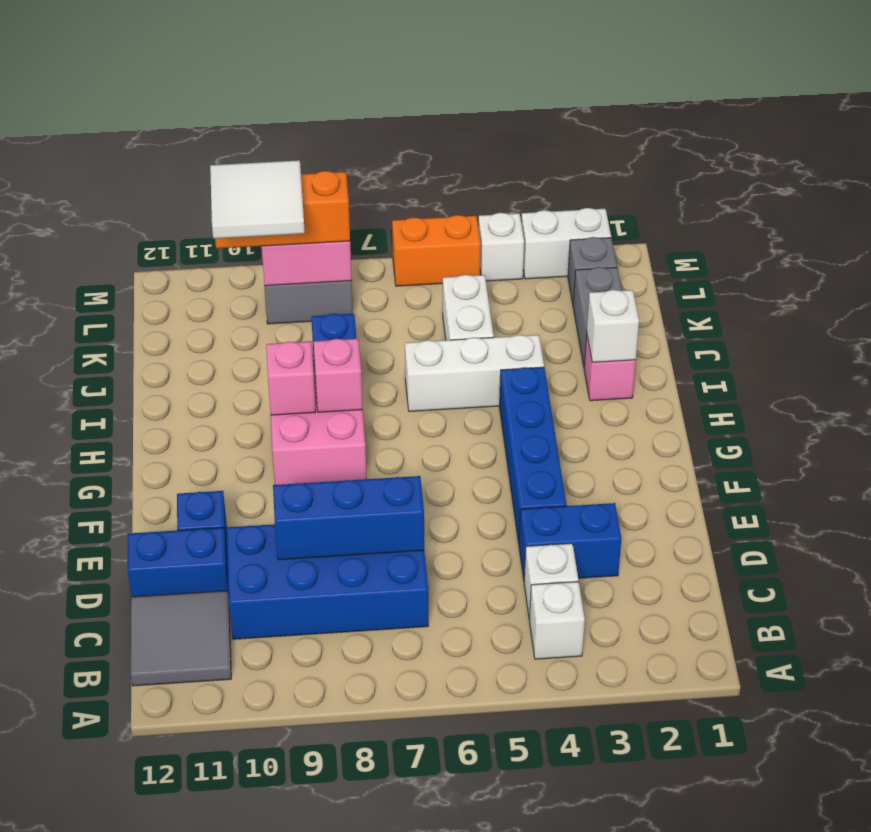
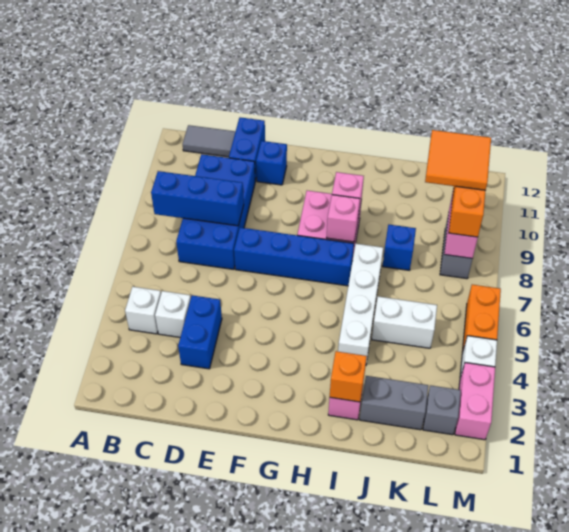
grey 2x2 tile [131,591,231,686] -> grey 1x2 tile [183,125,236,157]
blue 1x3 brick [273,476,424,560] -> blue 1x3 brick turned to [151,171,244,226]
blue 1x4 brick [500,367,566,543] -> blue 1x4 brick moved to [234,228,354,286]
white 1x1 brick [586,290,639,362] -> orange 1x1 brick [330,351,367,402]
white 1x3 brick [405,335,544,412] -> white 1x4 brick [338,244,383,363]
white 2x2 tile [210,160,305,239] -> orange 2x2 tile [425,130,491,190]
white 1x2 brick [521,208,611,279] -> pink 1x2 brick [455,363,495,440]

